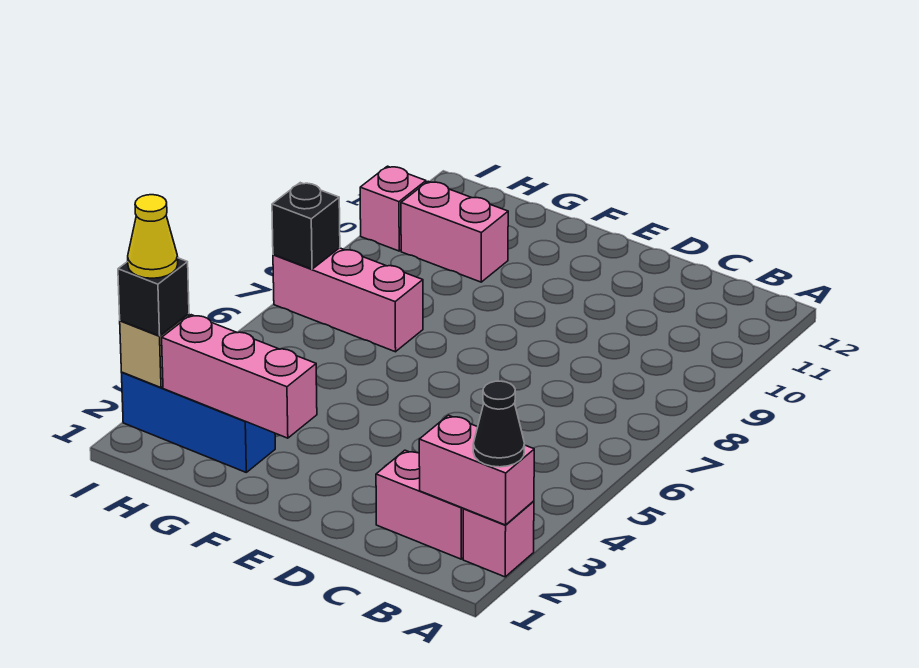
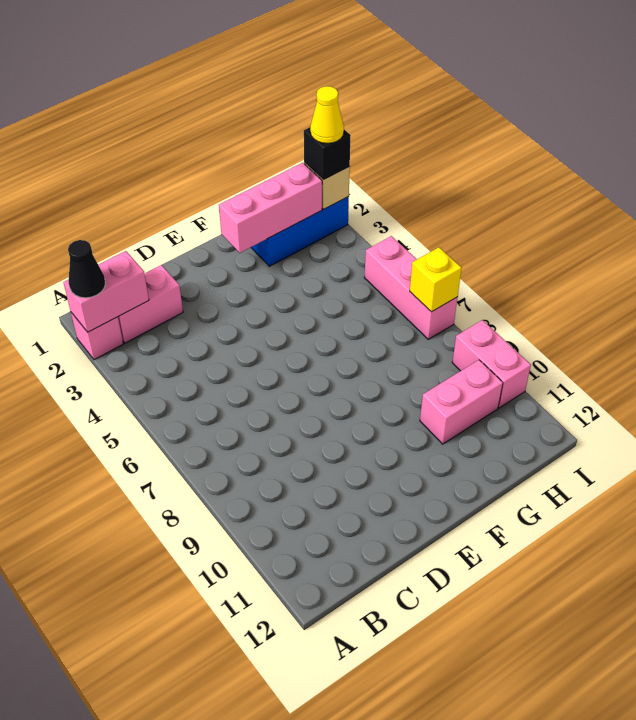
pink 1x3 brick [273,248,423,352] -> pink 1x3 brick turned to [364,236,458,339]
black 1x1 brick [272,183,340,269] -> yellow 1x1 brick [410,247,461,312]
pink 1x1 brick [360,166,426,251] -> pink 1x2 brick [452,320,531,408]

